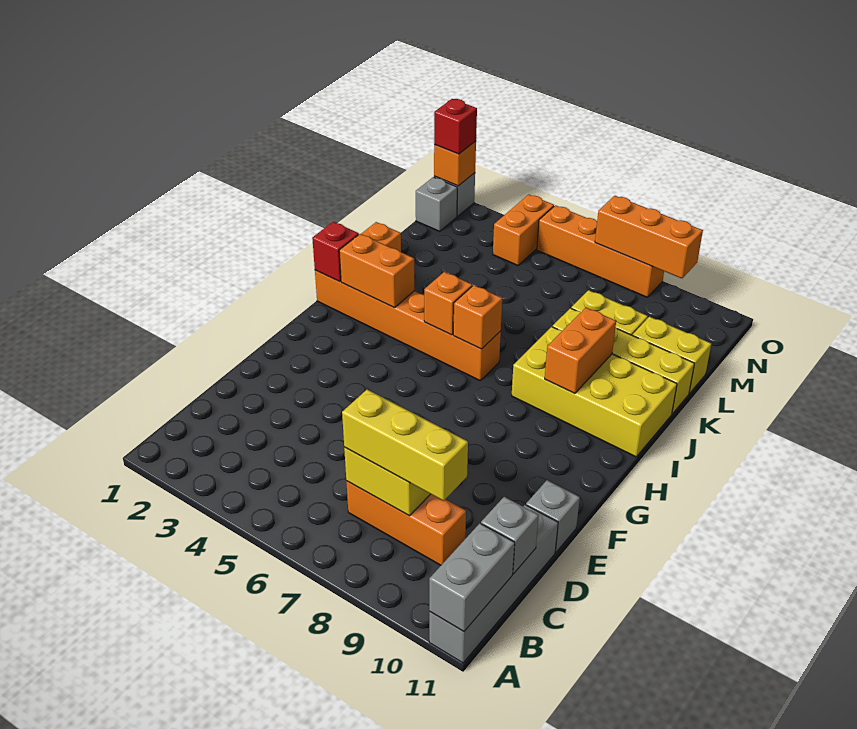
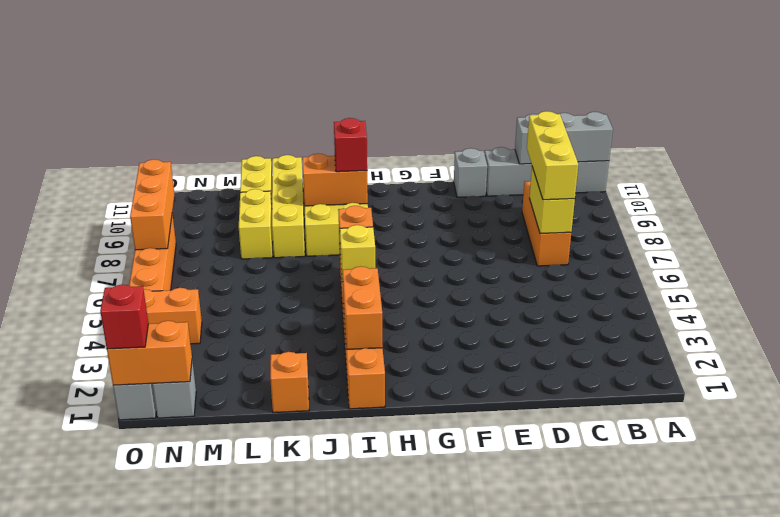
red 1x1 brick [312,222,359,282] -> red 1x1 brick moved to [334,118,367,172]
orange 1x1 brick [424,272,472,335] -> yellow 1x1 brick [340,225,375,282]
orange 1x1 brick [434,141,476,186] -> orange 1x2 brick [107,321,192,385]

